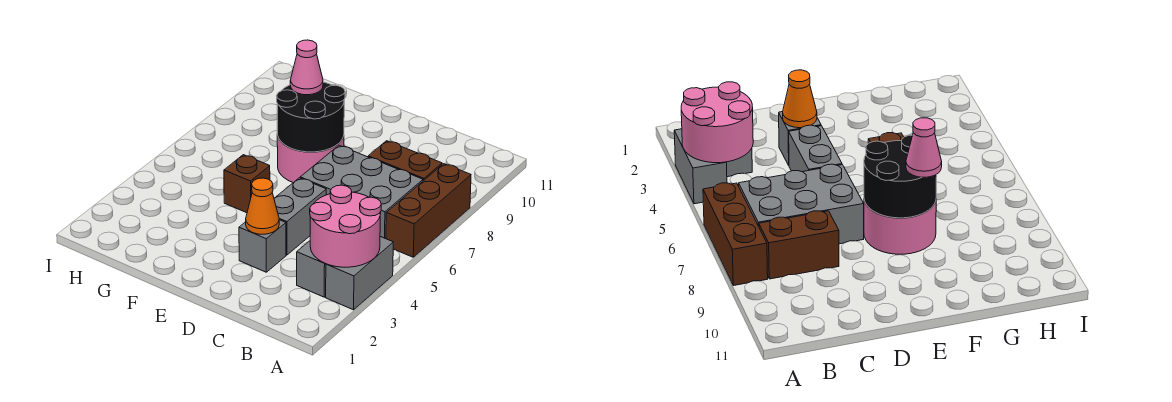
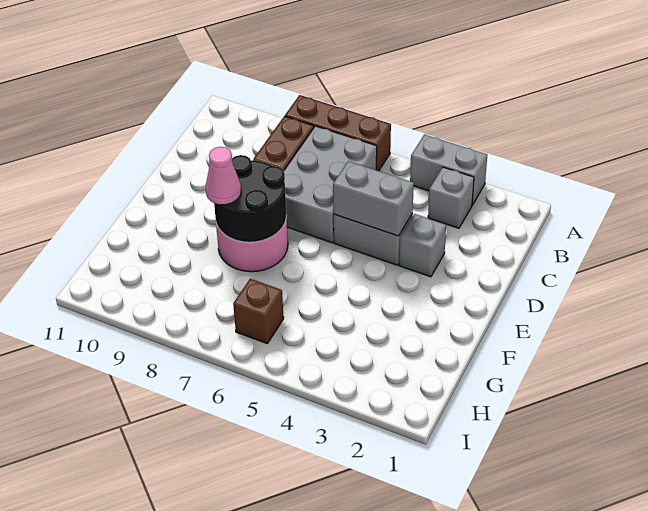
pink 2x2 round brick [310,185,381,267] -> none
orange 1x1 cone [246,178,279,234] -> none
none -> grey 1x2 brick [333,161,414,236]
brown 1x1 brick [224,155,270,213] -> brown 1x1 brick moved to [233,279,284,343]

